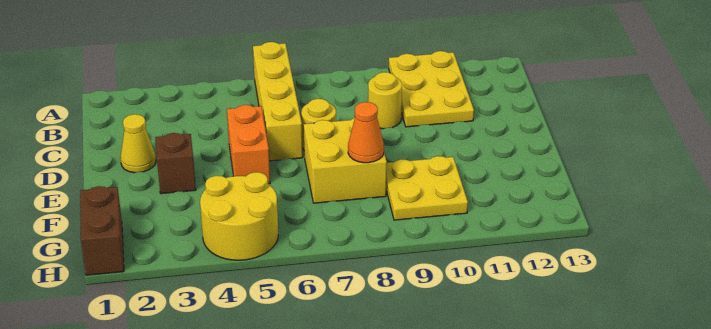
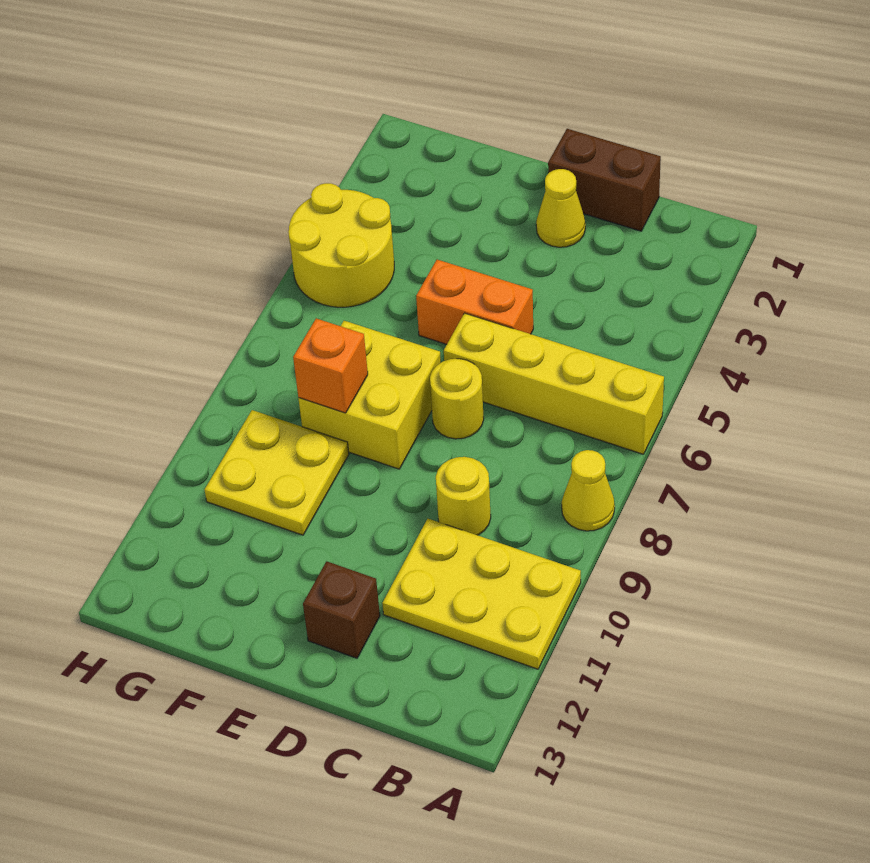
none -> yellow 1x1 cone [562,450,615,531]
brown 1x1 brick [155,133,196,194] -> brown 1x1 brick moved to [303,561,380,658]
orange 1x1 cone [348,102,384,163] -> orange 1x1 brick [293,318,368,413]
brown 1x2 brick [80,186,124,275] -> brown 1x2 brick moved to [548,129,661,231]

